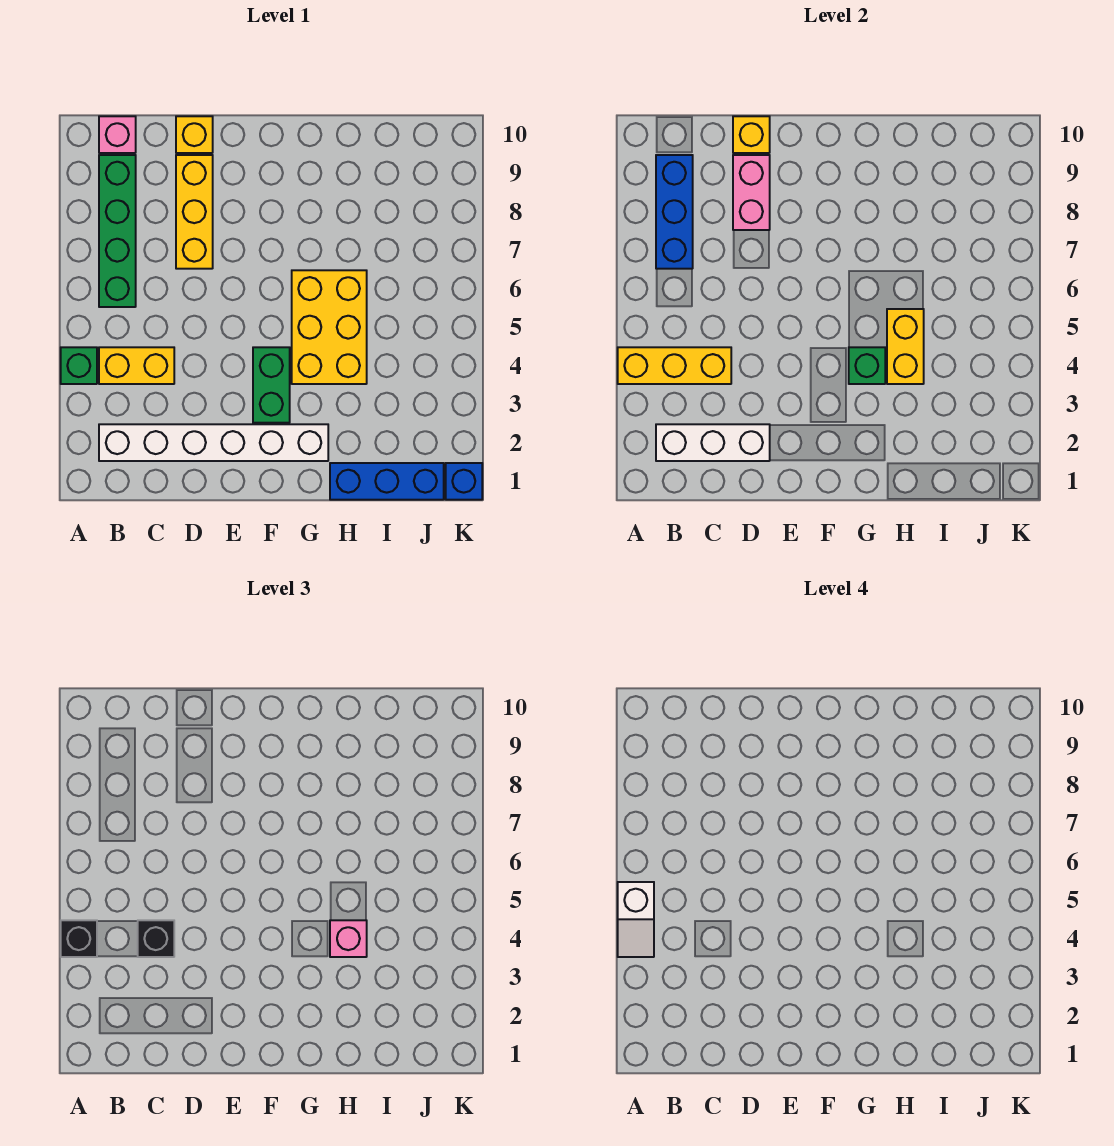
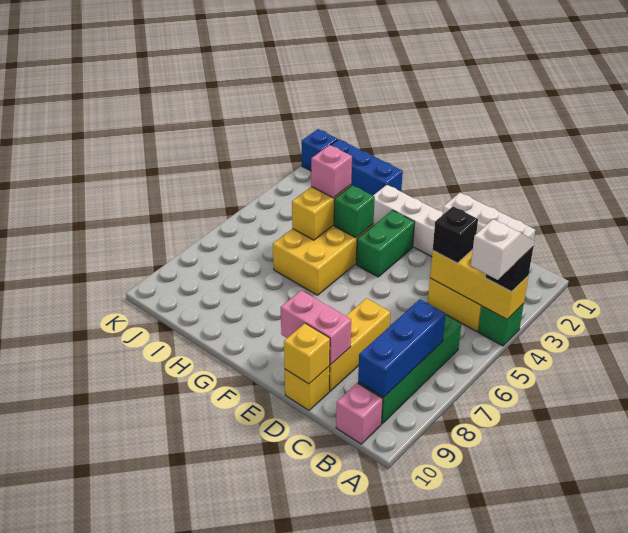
pink 1x2 brick [733,155,770,230] -> pink 1x2 brick turned to [281,290,351,365]

